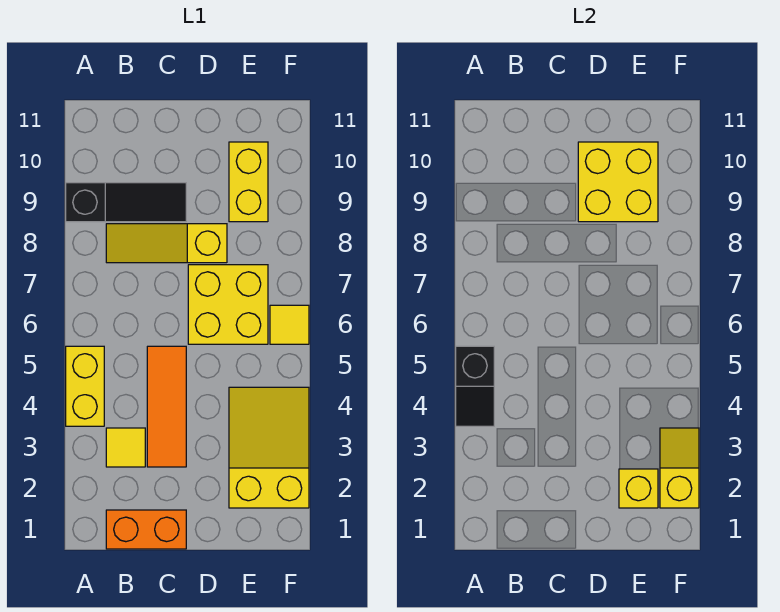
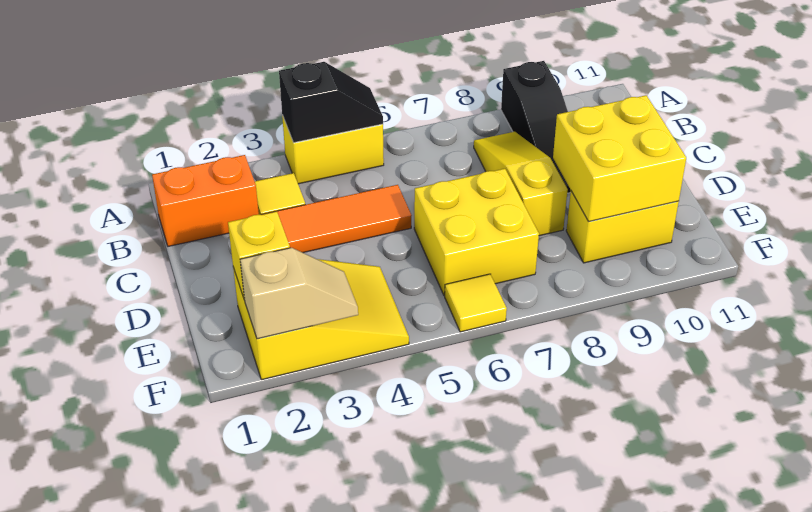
black 1x2 slope [456,346,494,426] -> black 1x2 slope turned to [279,62,383,143]
orange 1x2 brick [106,510,186,549] -> orange 1x2 brick turned to [152,155,259,246]
yellow 1x2 slope [660,428,699,508] -> tan 1x2 slope [240,248,358,339]

